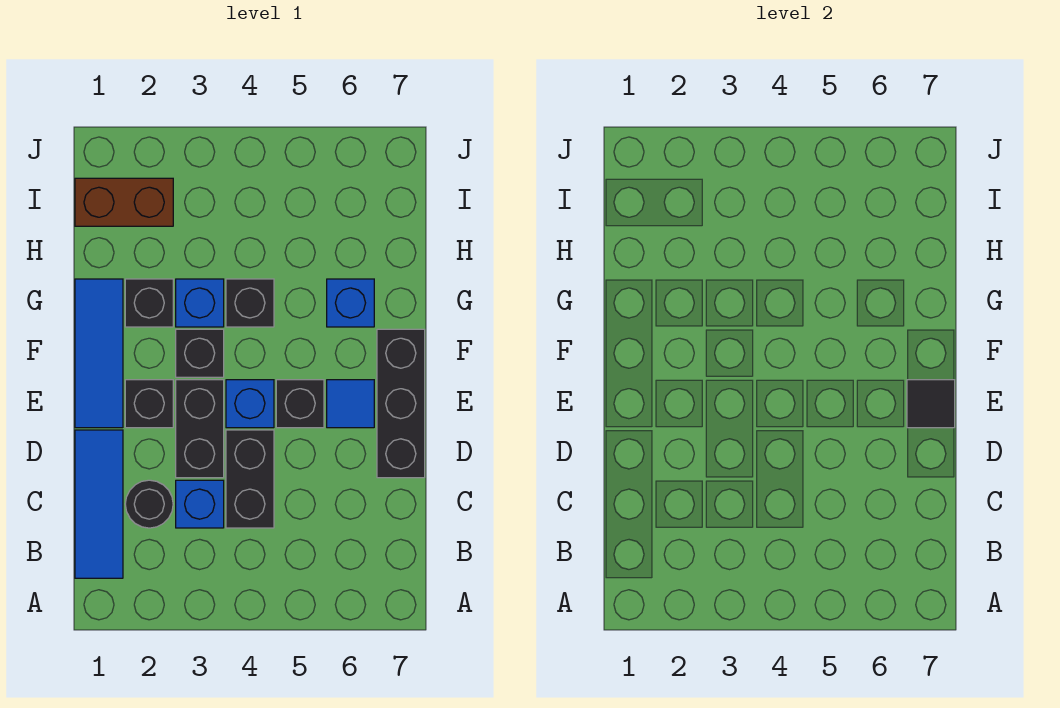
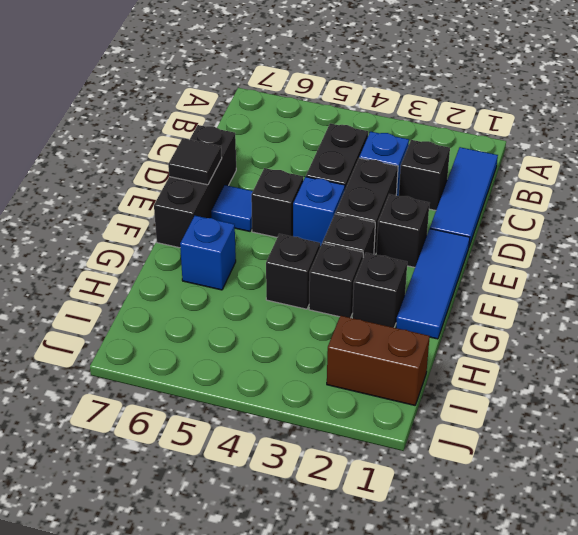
black 1x1 round brick [125,480,173,528] -> black 1x1 brick [399,140,450,210]
blue 1x1 brick [176,279,224,327] -> black 1x1 brick [309,243,363,318]

